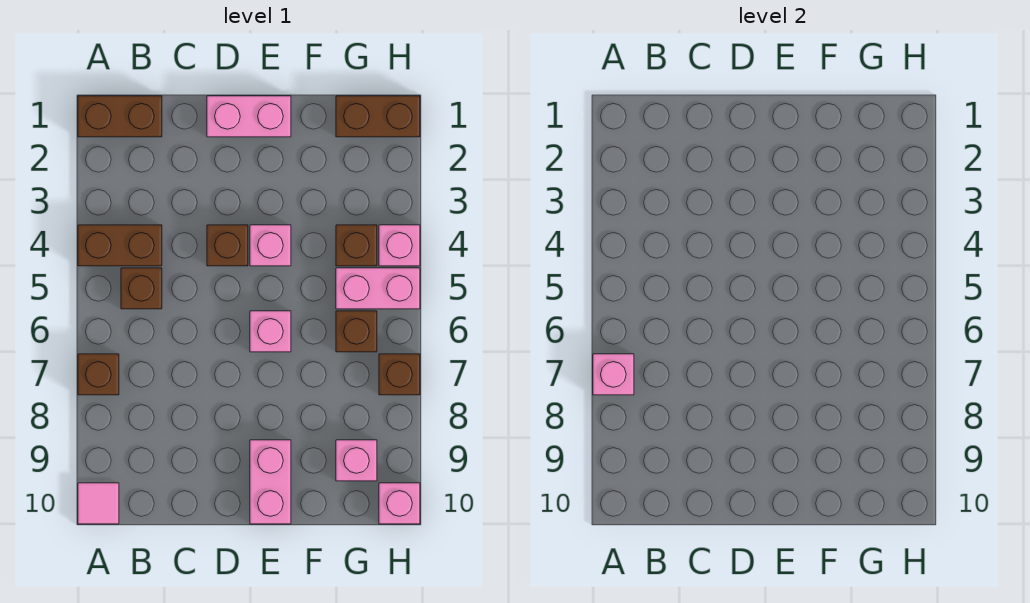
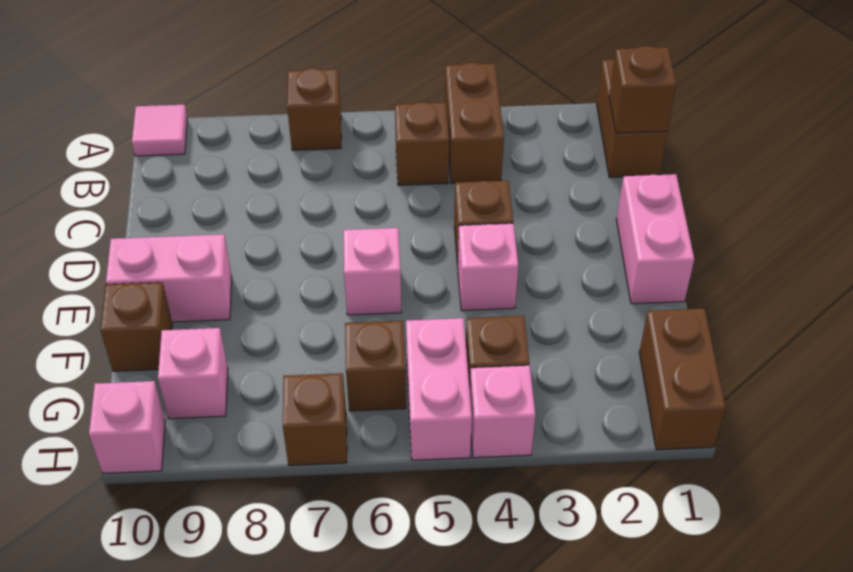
pink 1x1 brick [593,354,634,395] -> none
none -> brown 1x1 brick [609,46,676,133]
none -> brown 1x1 brick [100,282,172,371]

